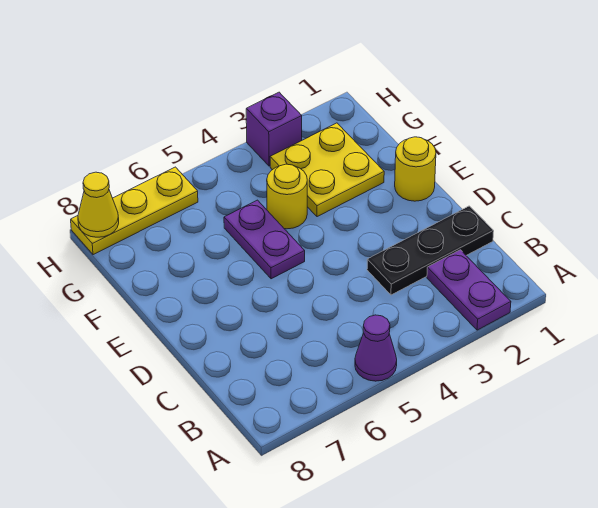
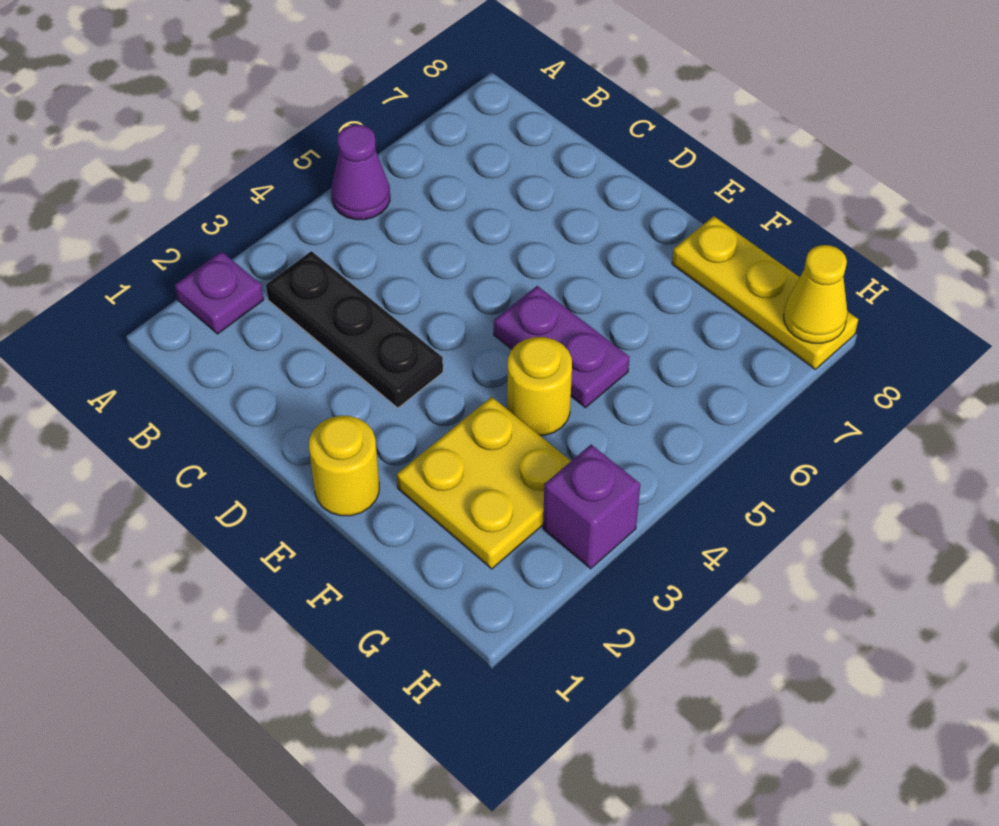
purple 1x2 plate [427,250,511,330] -> purple 1x1 plate [175,251,264,334]
black 1x3 plate [367,206,494,295] -> black 1x3 plate turned to [266,251,443,408]
yellow 1x3 plate [71,167,198,255] -> yellow 1x3 plate turned to [672,216,858,369]

